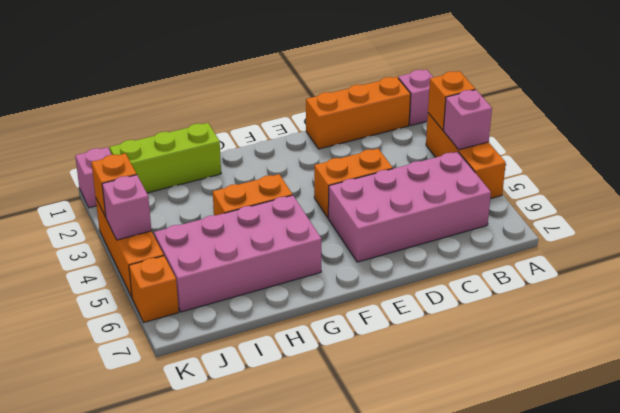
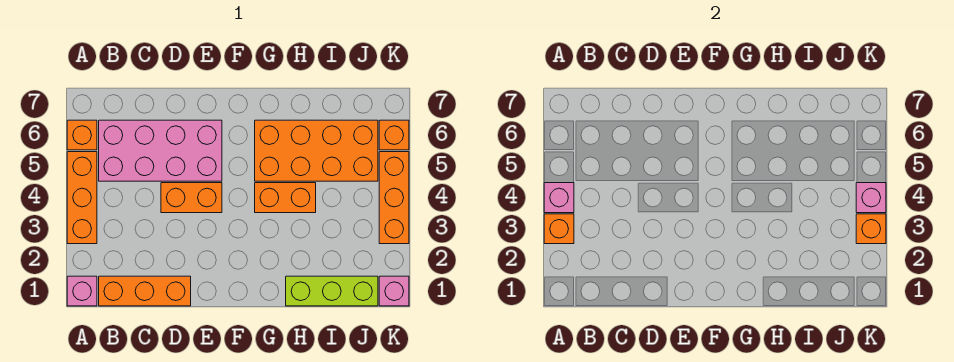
none -> orange 1x1 brick [67,120,97,150]
pink 2x4 brick [154,195,321,312] -> orange 2x4 brick [255,120,378,181]

